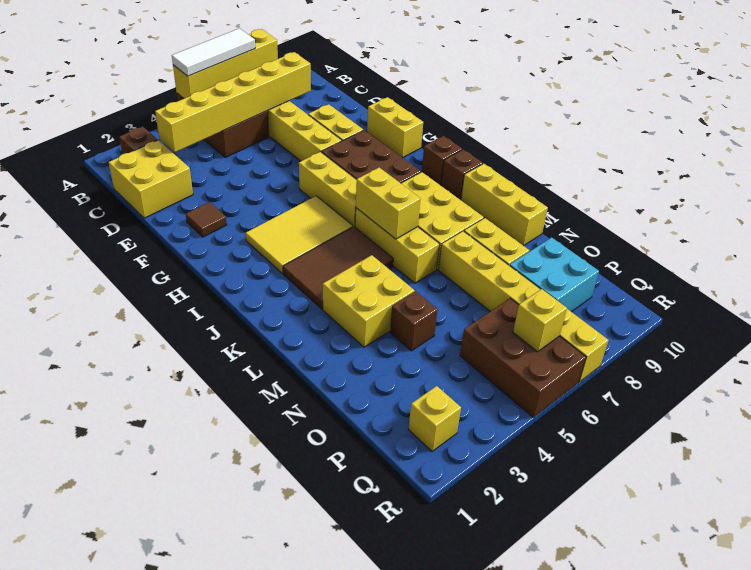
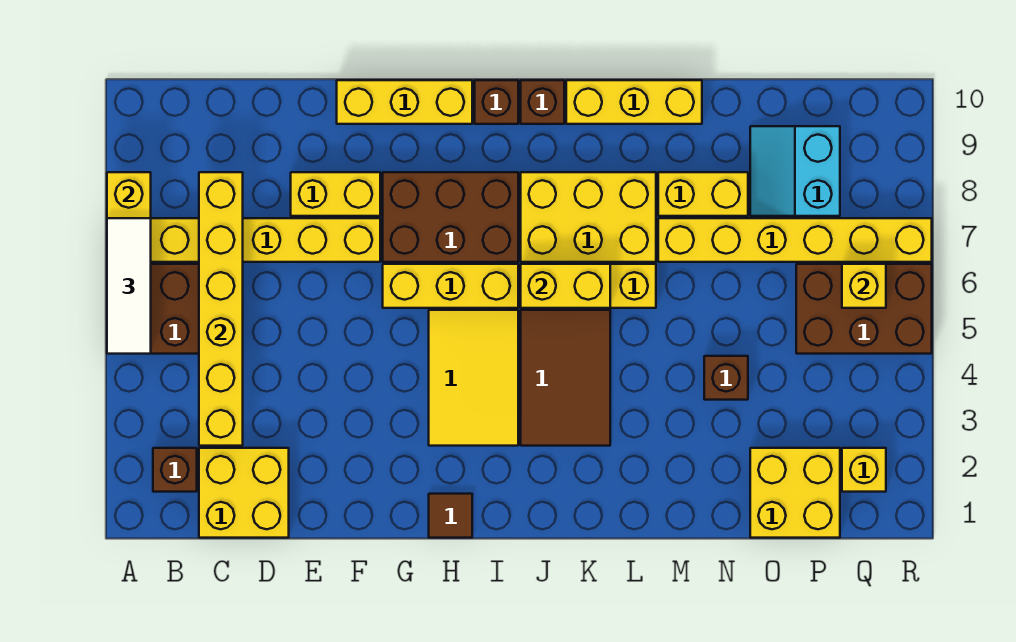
brown 1x1 tile [186,202,227,237] -> brown 1x1 tile moved to [429,494,472,538]
yellow 1x2 brick [367,97,423,158] -> yellow 1x3 brick [337,80,472,124]
yellow 2x2 brick [323,255,415,347] -> yellow 2x2 brick moved to [750,448,840,538]
cyan 2x2 brick [510,237,599,312] -> cyan 2x2 slope [750,126,840,216]

